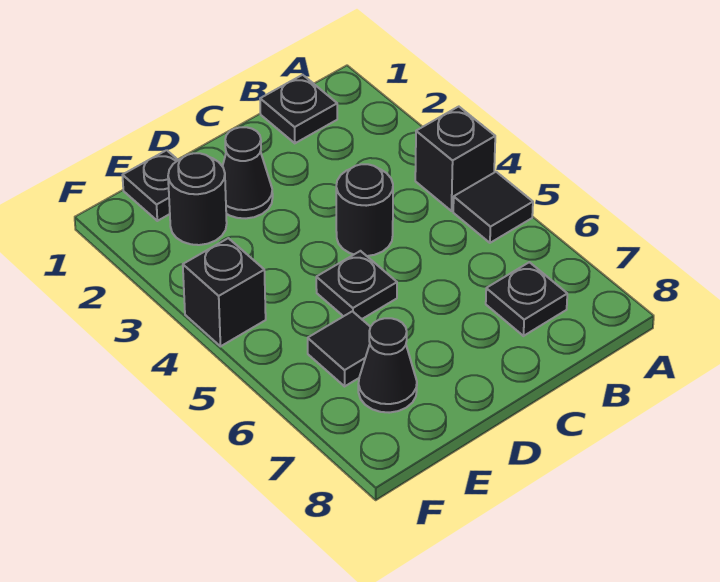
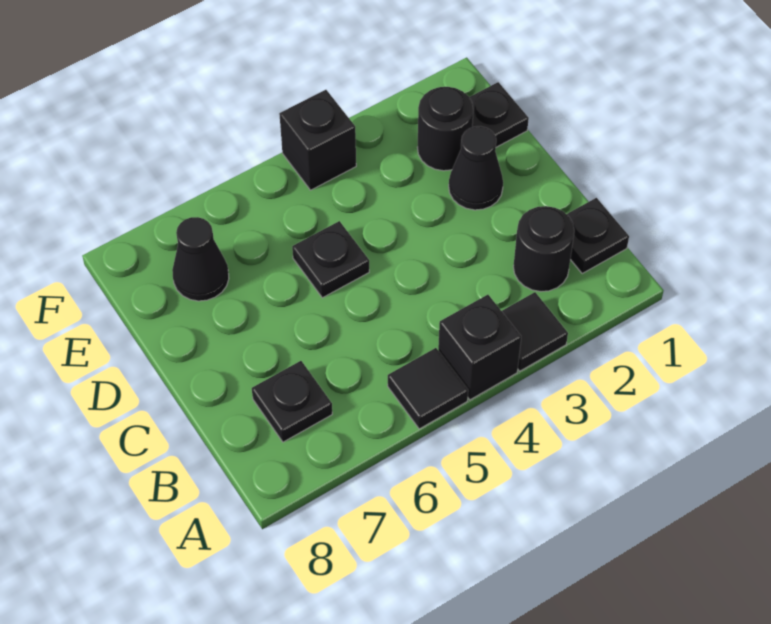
black 1x1 round brick [336,164,393,256] -> black 1x1 round brick moved to [513,206,574,292]
black 1x1 tile [308,311,370,386] -> black 1x1 tile moved to [502,292,568,371]

